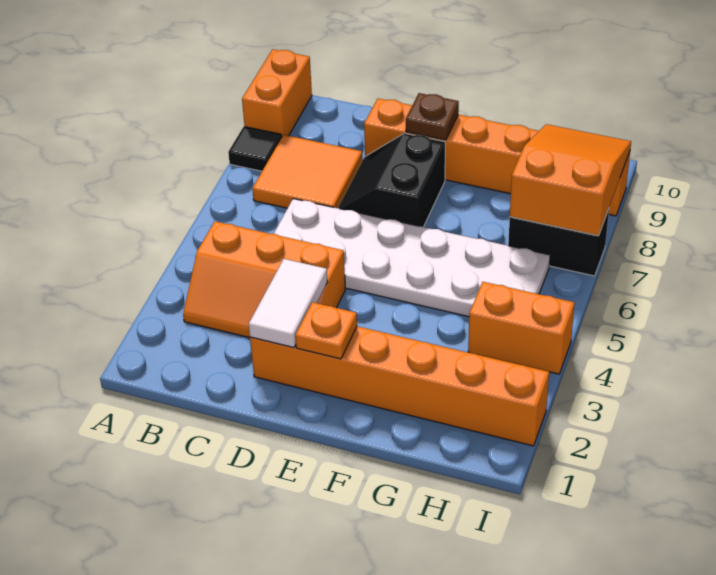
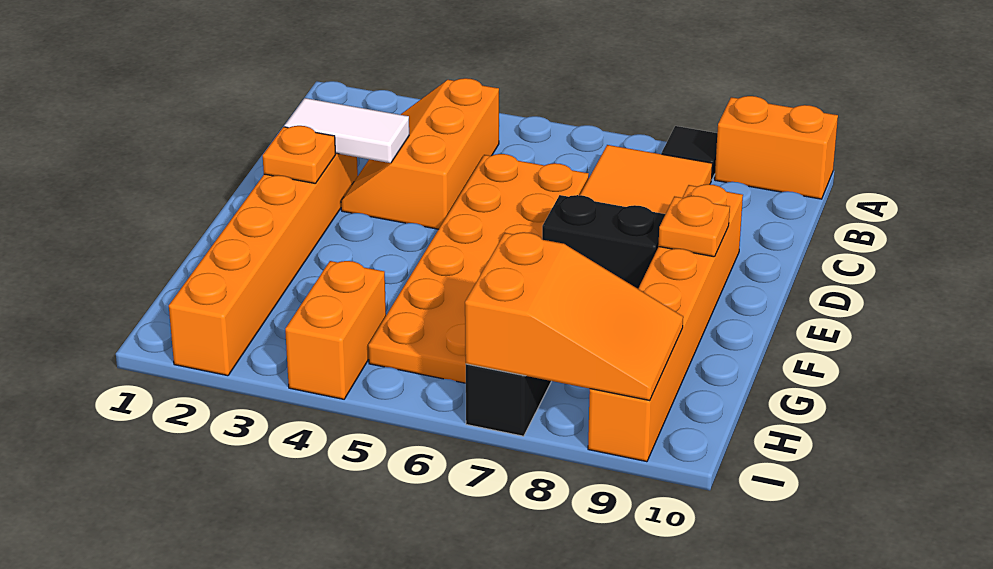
white 2x6 plate [274,199,550,317] -> orange 2x6 plate [368,154,589,383]
brown 1x1 plate [406,93,459,140] -> orange 1x1 plate [658,196,730,257]

